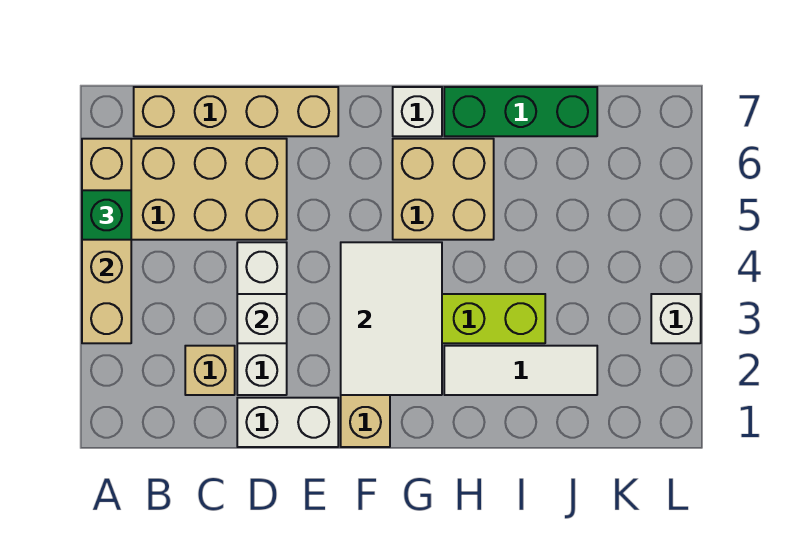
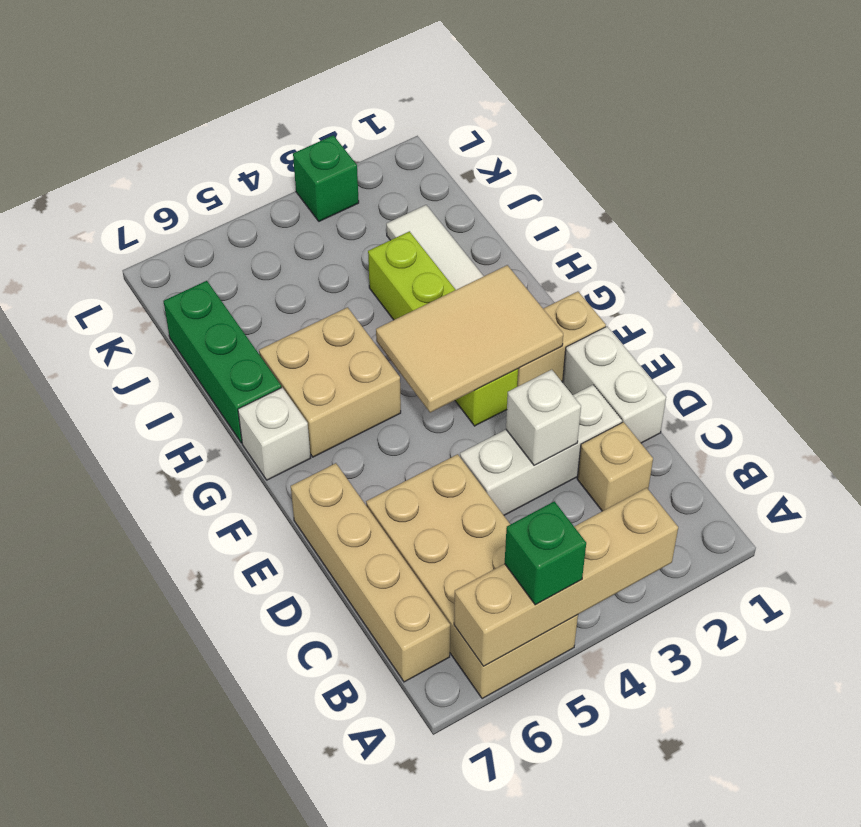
white 2x3 tile [341,242,442,395] -> tan 2x3 tile [376,265,563,413]
white 1x1 brick [651,294,701,343] -> green 1x1 brick [293,135,359,221]

